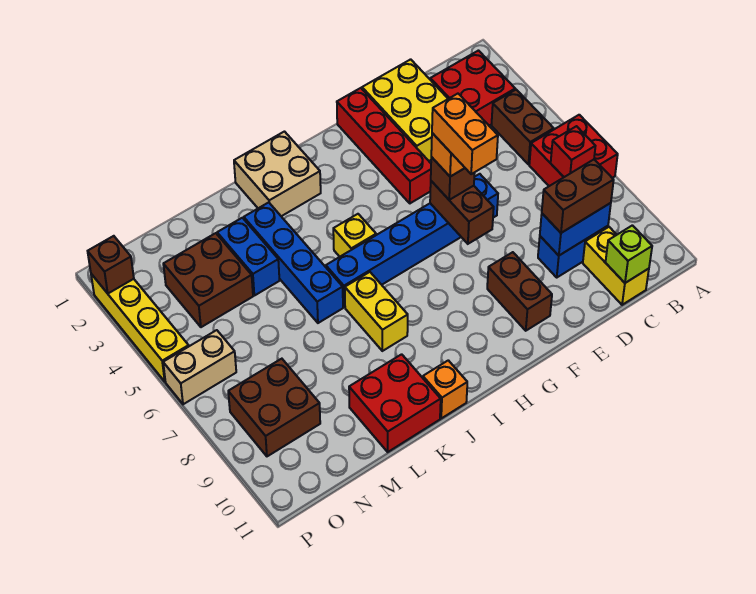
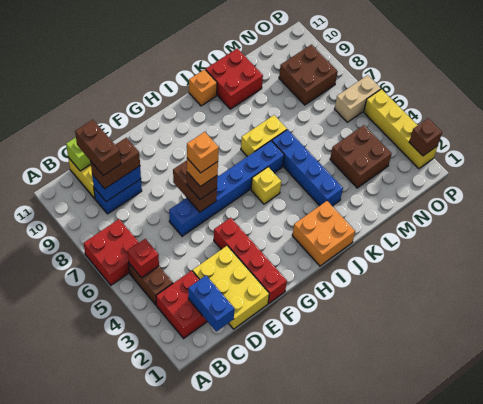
red 1x1 brick [551,126,595,177] -> red 1x1 brick moved to [128,239,159,278]
orange 1x2 brick [432,94,498,174] -> orange 1x1 brick [187,132,219,173]
brown 1x2 brick [487,252,552,331] -> brown 1x2 brick moved to [75,120,121,175]
tan 2x2 brick [234,132,321,216] -> orange 2x2 brick [292,201,355,266]
yellow 1x2 brick [345,272,408,351] -> yellow 1x2 brick turned to [241,115,287,157]
blue 1x2 brick [217,218,279,296] -> blue 1x2 brick moved to [188,275,234,331]

